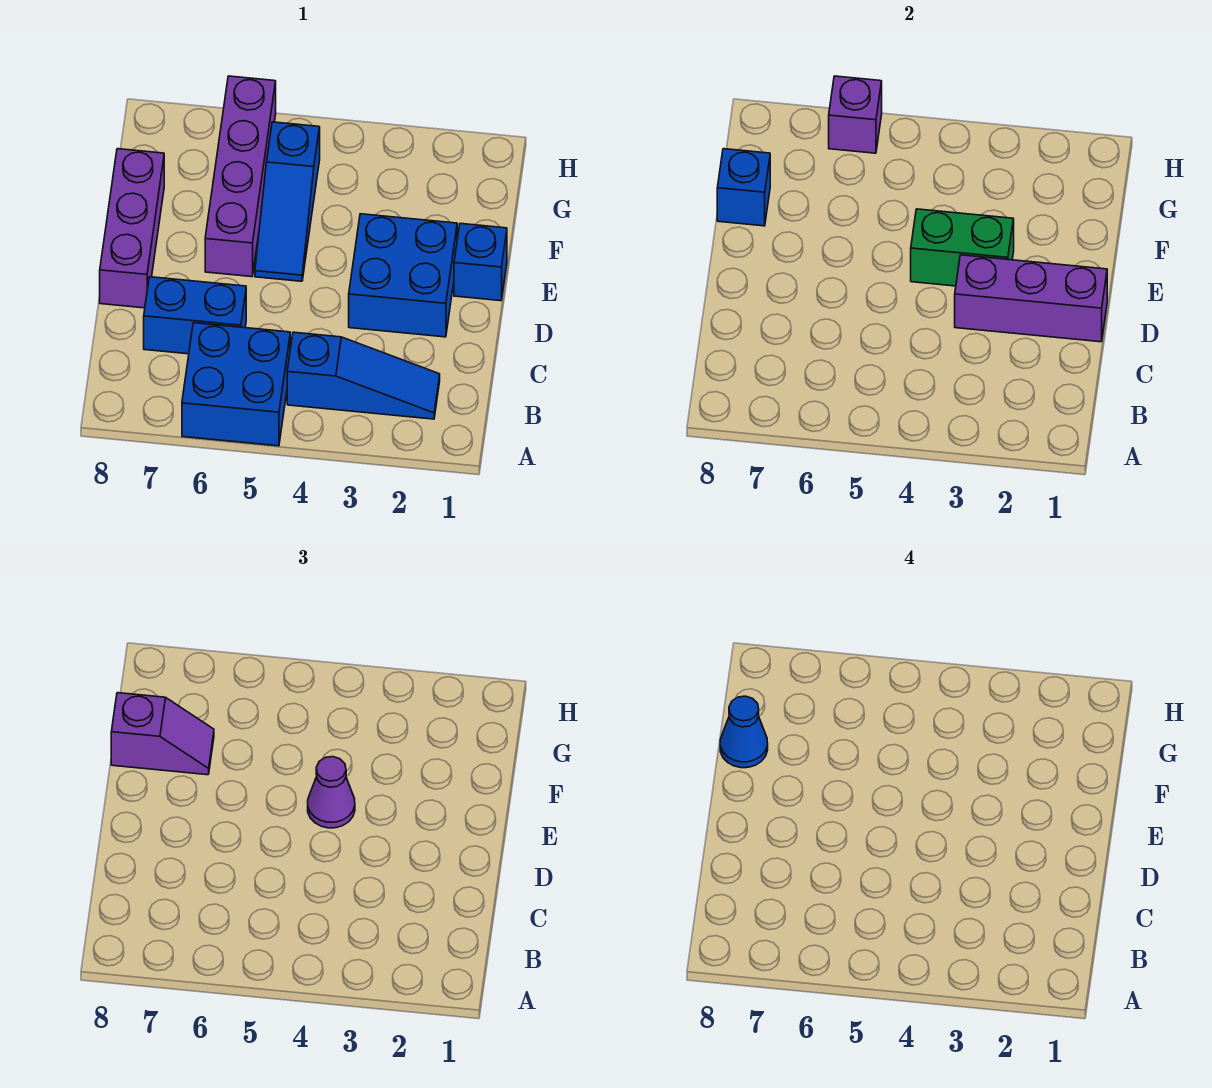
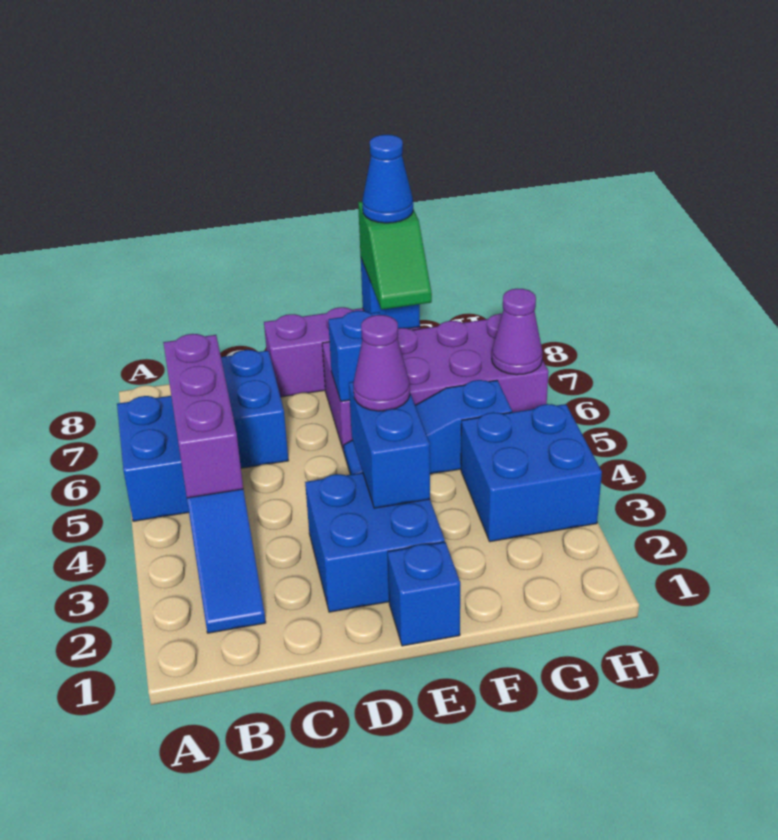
purple 1x3 brick [955,255,1107,342] -> purple 1x3 brick moved to [163,334,243,498]
green 1x2 brick [911,209,1014,286] -> blue 1x2 brick [349,382,430,508]
purple 1x4 brick [205,76,276,277] -> purple 2x4 brick [322,314,549,451]
none -> blue 1x1 brick [328,311,380,401]
purple 1x2 slope [111,693,214,775] -> green 1x2 slope [358,202,432,310]
none -> blue 2x2 brick [461,404,602,542]
purple 1x1 brick [829,76,882,153] -> purple 1x1 cone [492,288,543,375]

